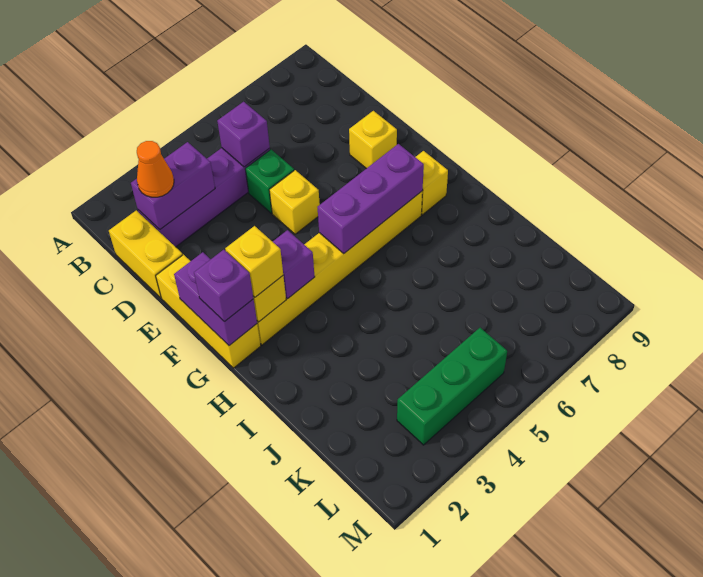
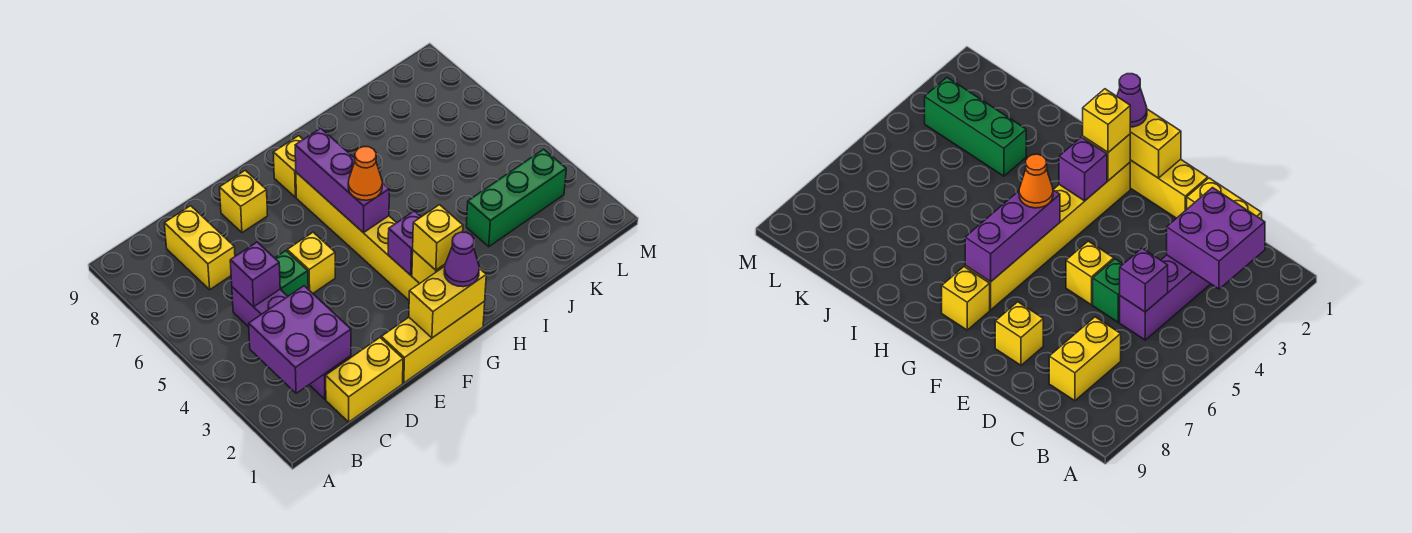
purple 1x2 brick [131,142,215,229] -> purple 2x2 brick [249,286,351,393]
orange 1x1 cone [137,141,174,197] -> orange 1x1 cone moved to [348,147,382,200]
none -> yellow 1x2 brick [164,206,235,290]
purple 1x2 brick [174,252,257,346] -> yellow 1x2 brick [409,266,486,338]
purple 1x1 brick [194,250,253,322] -> purple 1x1 cone [444,232,479,287]
green 1x3 brick [397,328,507,445] -> green 1x3 brick turned to [466,149,566,247]

